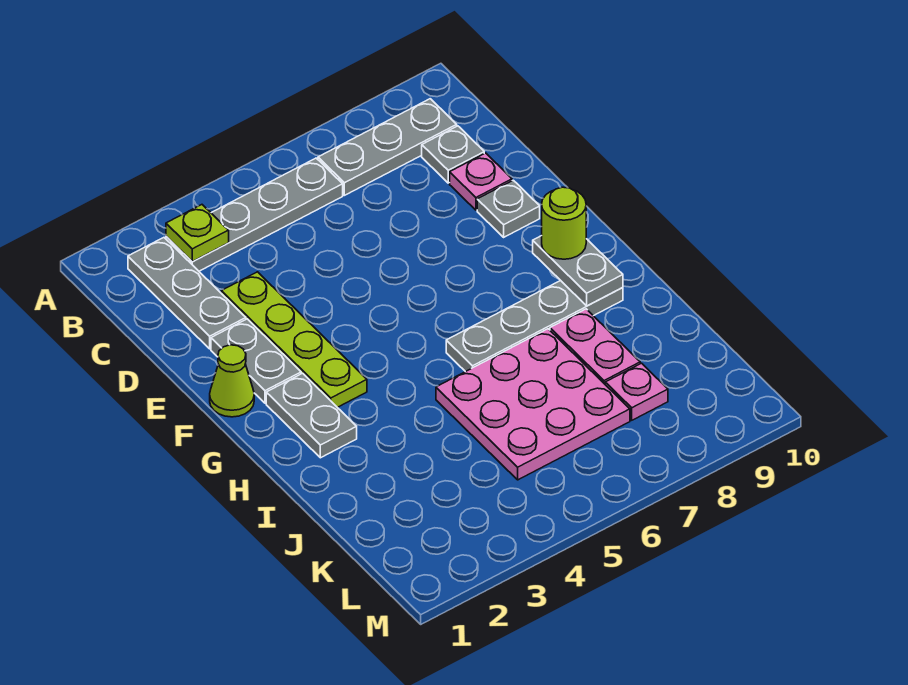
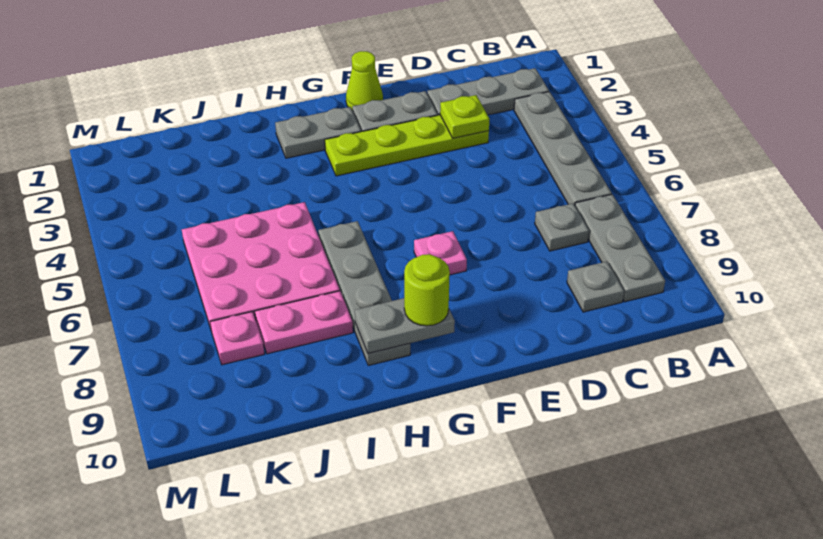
lime 1x1 plate [166,205,229,261] -> lime 1x1 plate moved to [440,95,489,138]
pink 1x1 plate [450,153,512,210] -> pink 1x1 plate moved to [414,231,467,275]
grey 1x1 plate [477,180,540,237] -> grey 1x1 plate moved to [535,203,589,251]

